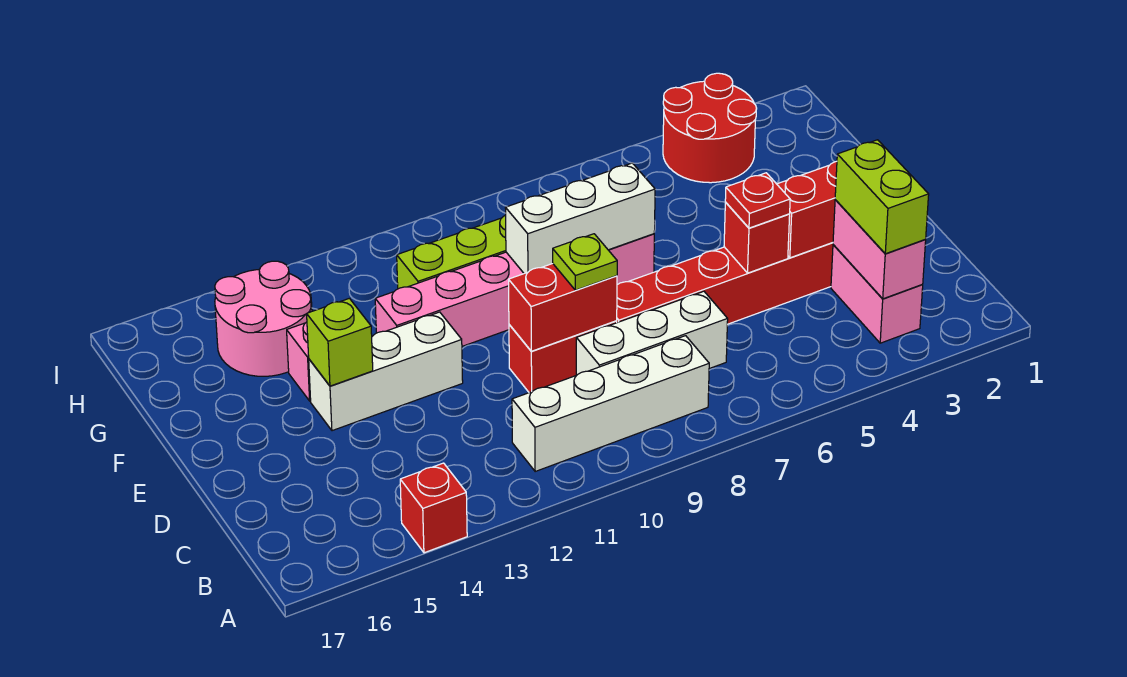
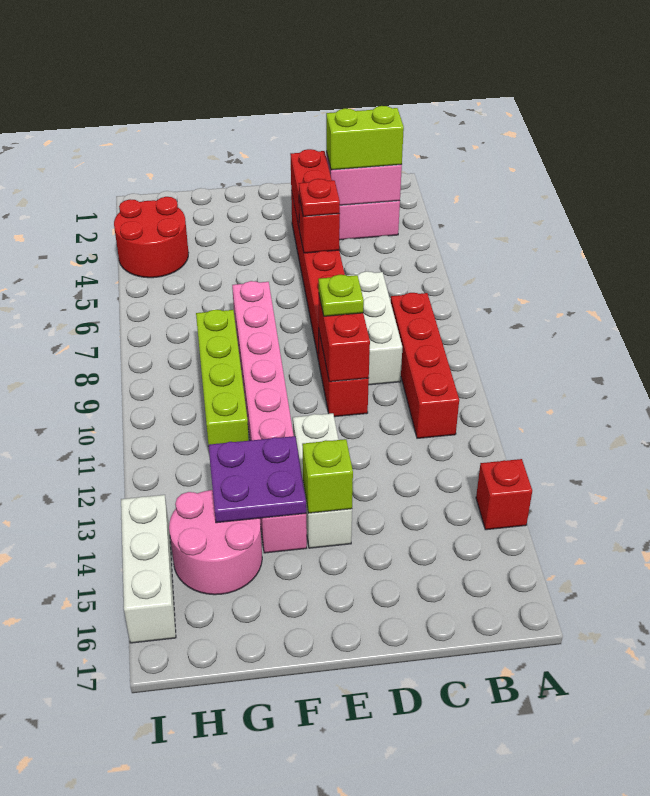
white 1x4 brick [512,336,709,471] -> red 1x4 brick [391,293,459,438]
white 1x3 brick [506,163,655,273] -> white 1x3 brick moved to [121,495,176,643]
none -> purple 2x2 plate [208,436,306,523]

